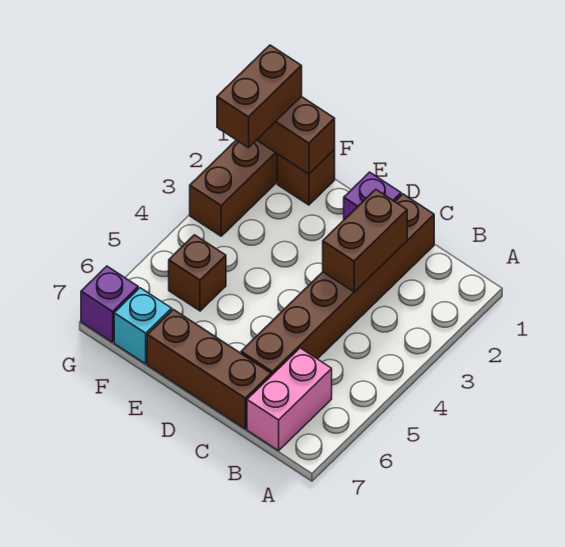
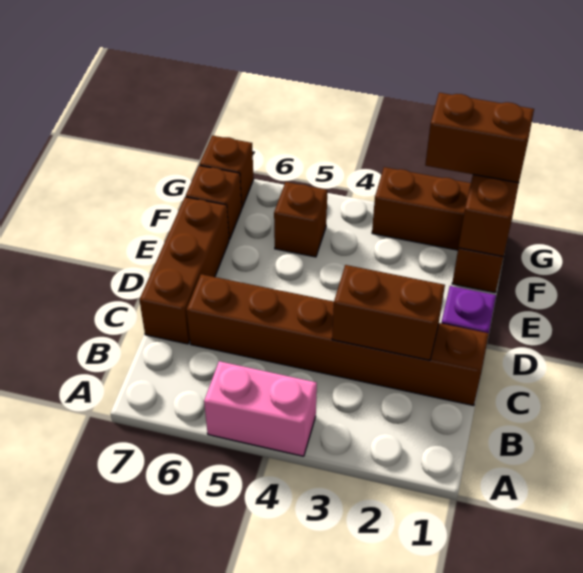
pink 1x2 brick [247,348,332,451] -> pink 1x2 brick moved to [204,361,317,456]
cyan 1x1 brick [114,288,172,364] -> brown 1x1 brick [186,166,242,240]
purple 1x1 brick [81,266,138,342] -> brown 1x1 brick [199,135,254,208]

